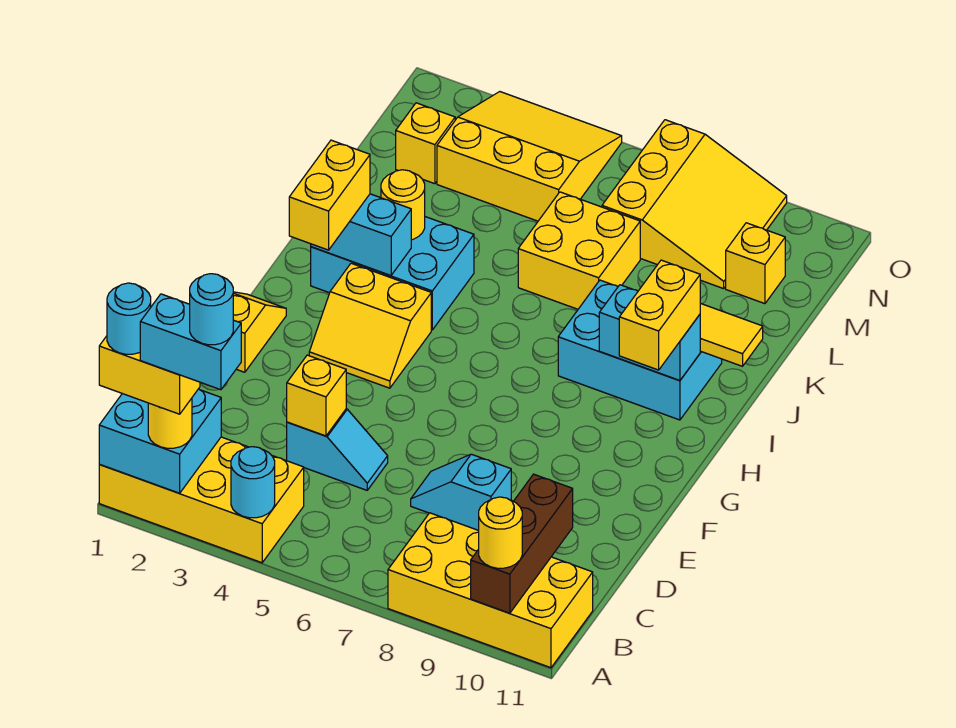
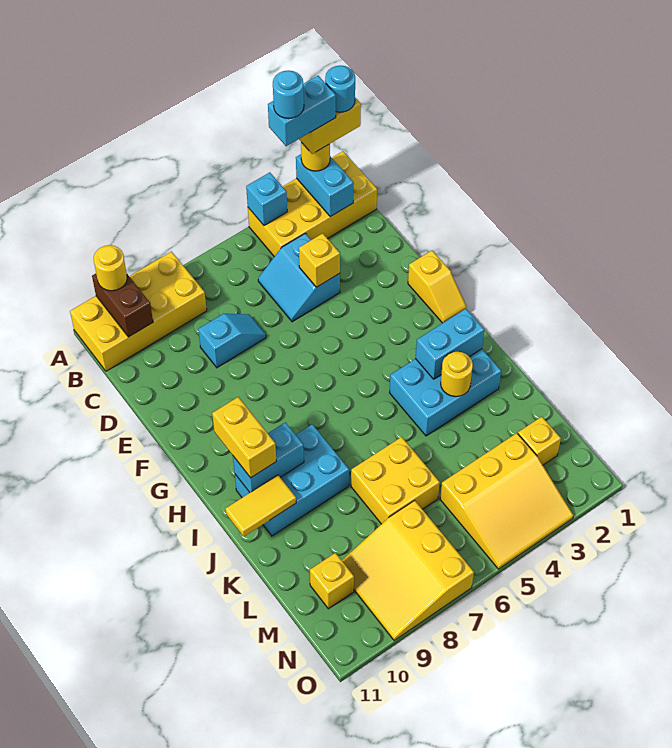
cyan 2x2 brick [99,389,221,493] -> cyan 1x2 brick [296,154,354,217]
cyan 1x1 round brick [231,447,275,518] -> cyan 1x1 brick [246,172,287,225]
brown 1x3 brick [471,474,573,613] -> brown 1x2 brick [92,274,153,337]
cyan 1x2 slope [287,409,388,490] -> cyan 2x2 slope [258,233,340,322]
yellow 2x2 slope [309,263,431,388] -> none
yellow 1x2 brick [289,140,370,250] -> none

